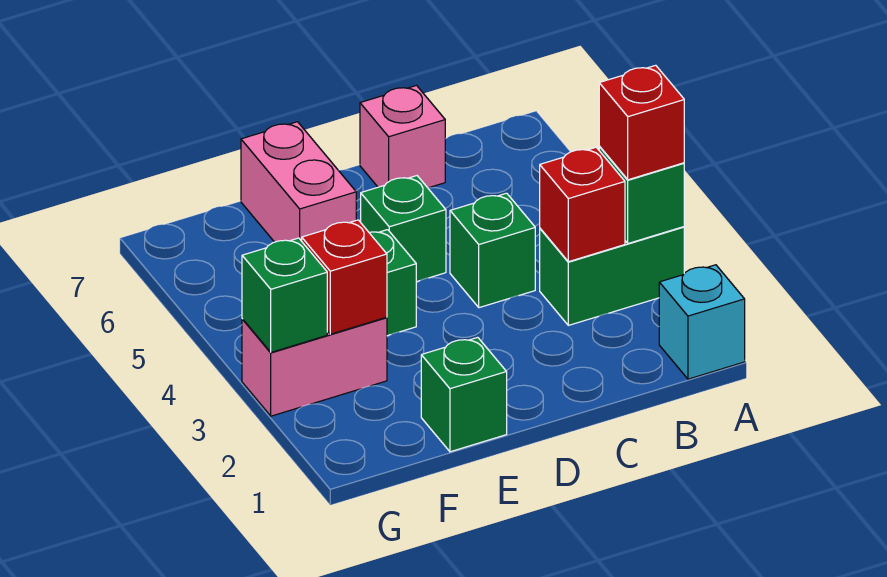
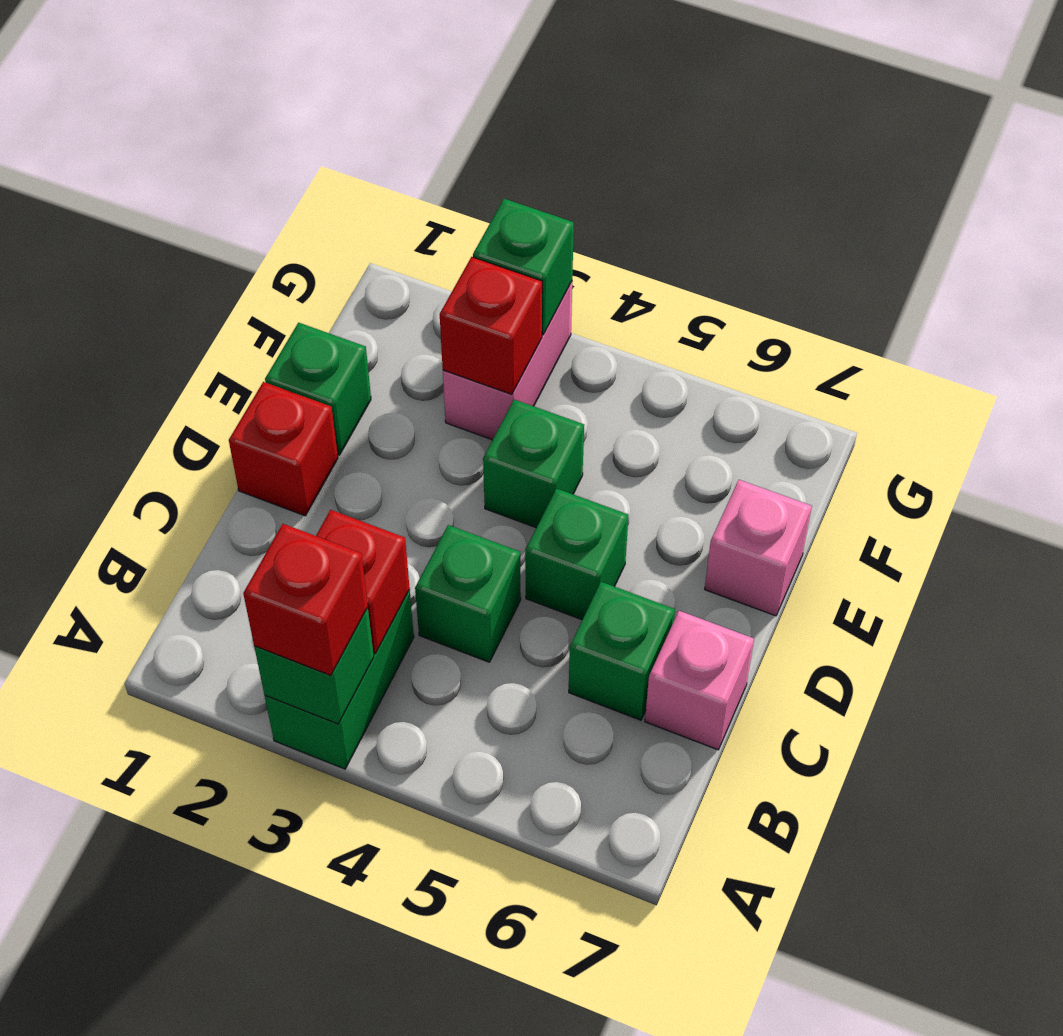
cyan 1x1 brick [659,265,745,379] -> none
none -> green 1x1 brick [569,582,675,720]
none -> red 1x1 brick [229,382,338,516]
pink 1x2 brick [241,122,356,242] -> pink 1x1 brick [705,480,812,616]

